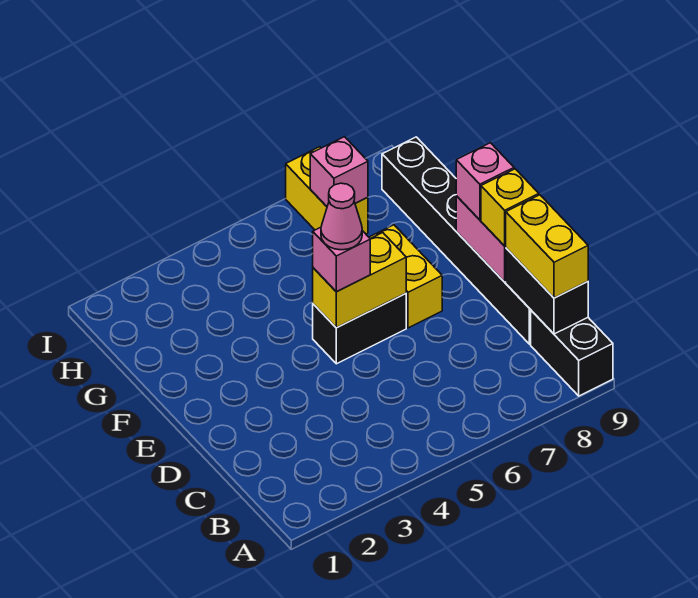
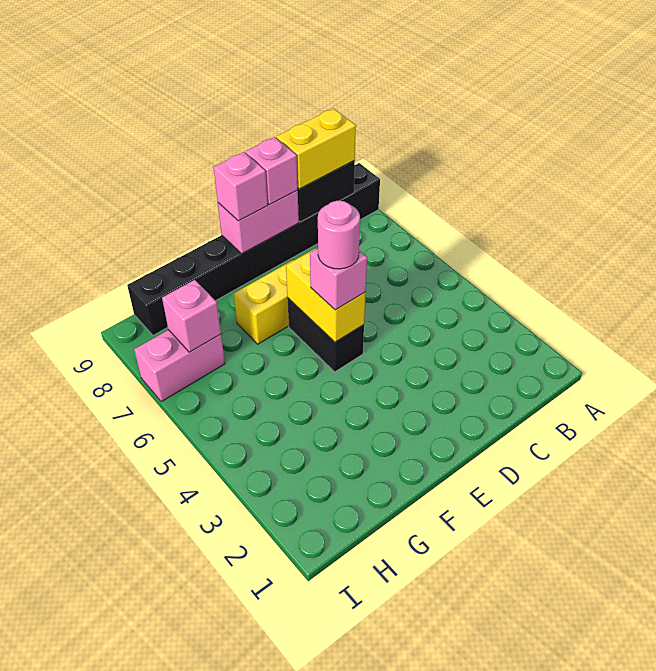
yellow 1x1 brick [481,169,539,246] -> pink 1x1 brick [245,137,298,205]
pink 1x1 cone [321,183,362,250] -> pink 1x1 round brick [318,201,360,269]
yellow 1x2 brick [286,147,368,234] -> pink 1x2 brick [134,330,225,402]

